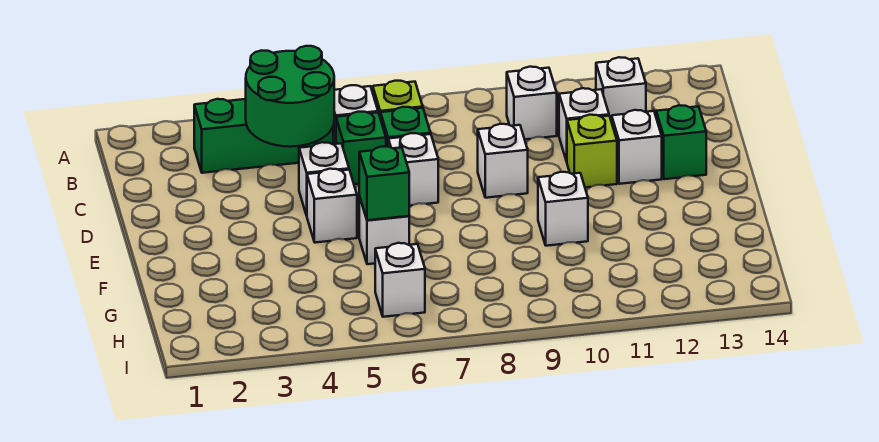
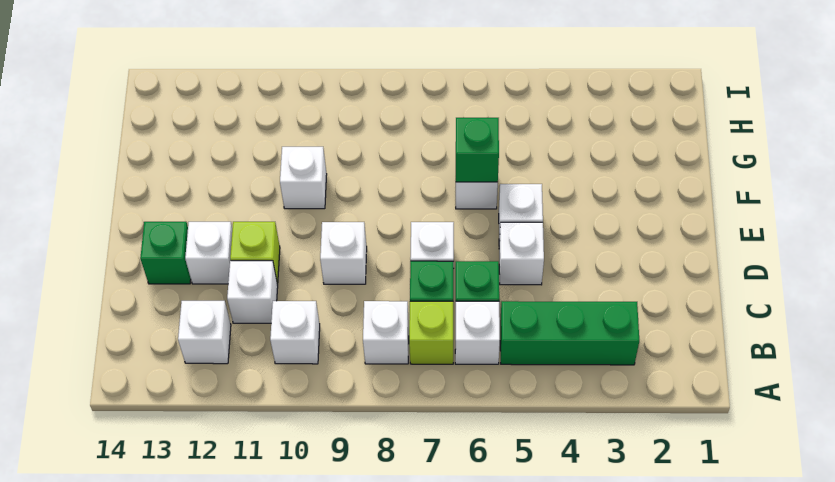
green 2x2 round brick [246,46,334,147] -> none
white 1x1 brick [375,243,425,317] -> white 1x1 brick moved to [363,301,409,364]

